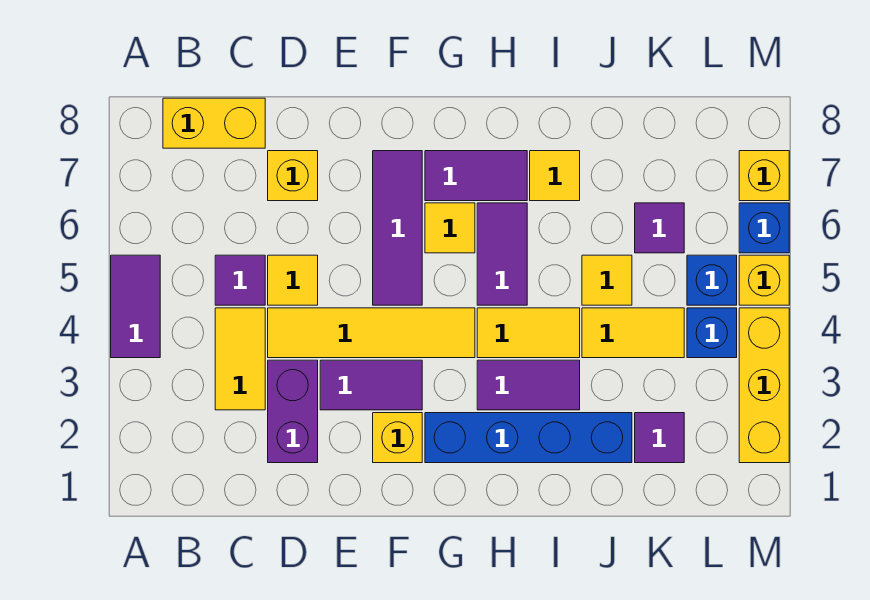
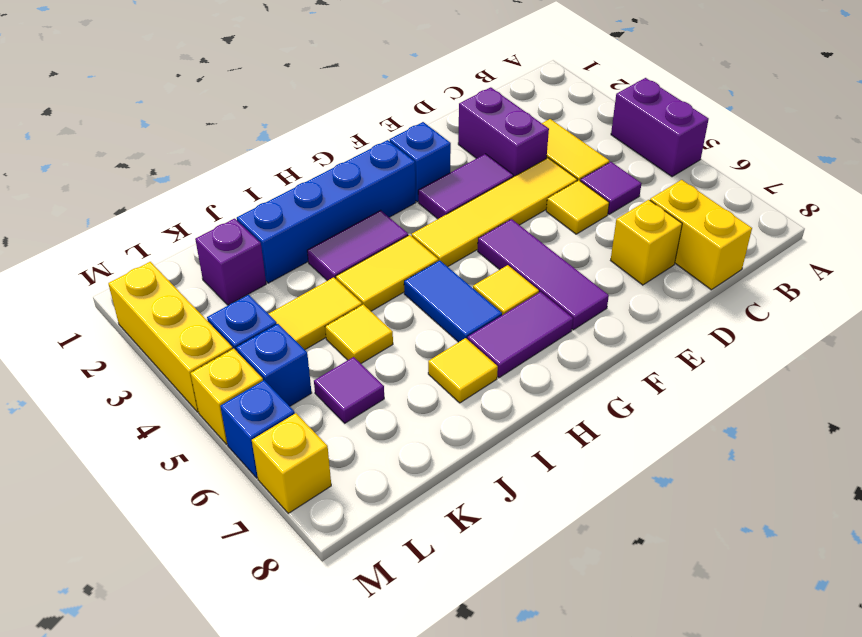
purple 1x2 tile [111,255,160,358] -> purple 1x2 brick [611,78,709,177]
yellow 1x2 brick [163,98,265,148] -> yellow 1x2 brick turned to [650,180,752,290]
yellow 1x1 brick [373,413,422,463] -> blue 1x1 brick [389,122,451,202]
purple 1x2 tile [477,203,527,305] -> blue 1x2 tile [404,261,502,342]
purple 1x1 tile [635,413,684,463] -> purple 1x1 brick [195,219,266,305]

